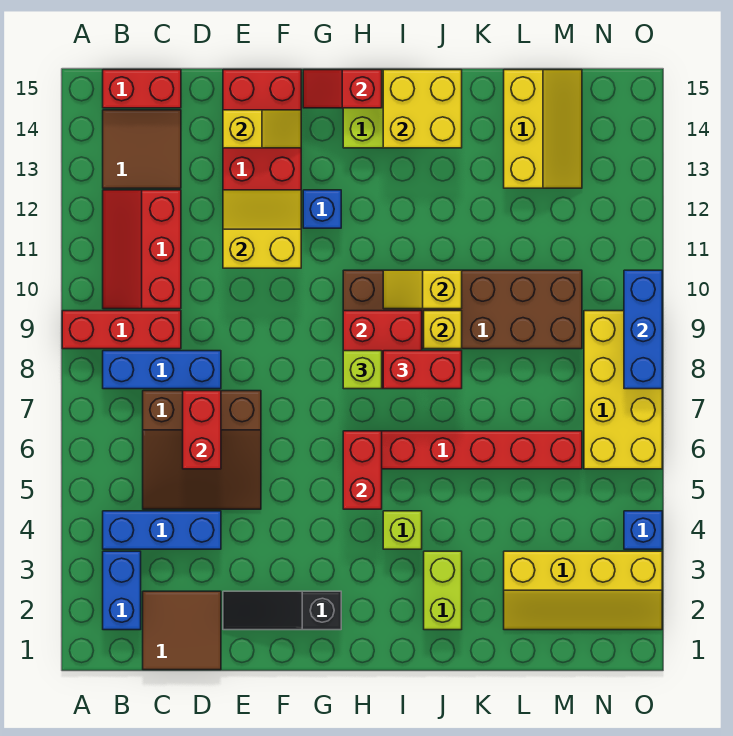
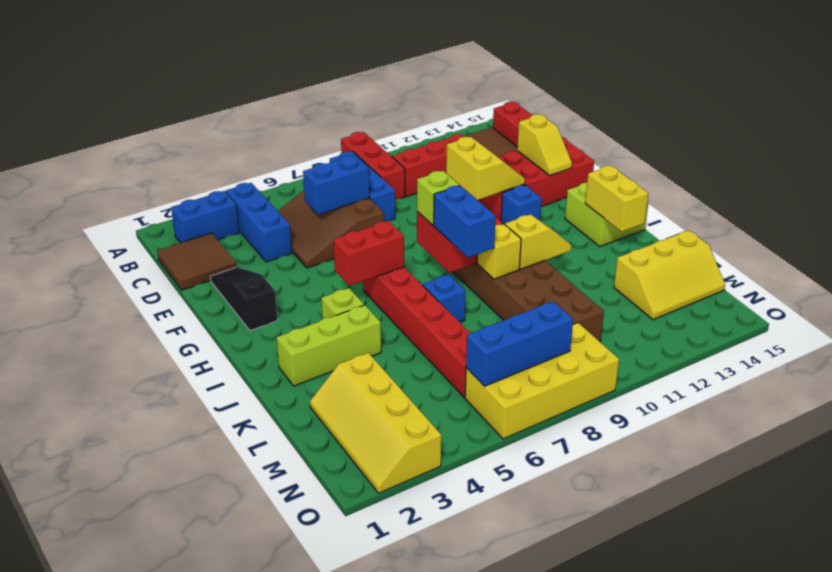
red 1x2 brick [183,391,221,469] -> blue 1x2 brick [303,155,369,214]
red 1x2 slope [303,70,382,108] -> none
red 1x2 brick [383,351,462,389] -> blue 1x2 brick [434,186,496,257]
yellow 1x2 slope [383,270,462,309] -> yellow 1x2 slope turned to [505,214,571,269]
yellow 2x2 brick [383,70,462,148] -> yellow 1x2 brick [585,166,648,232]
lime 1x2 brick [424,551,462,630] -> lime 1x3 brick [277,305,381,386]
blue 1x1 brick [624,511,662,549] -> blue 1x1 brick moved to [423,275,466,322]
blue 1x3 brick [624,270,662,389] -> blue 1x3 brick moved to [466,301,573,386]

